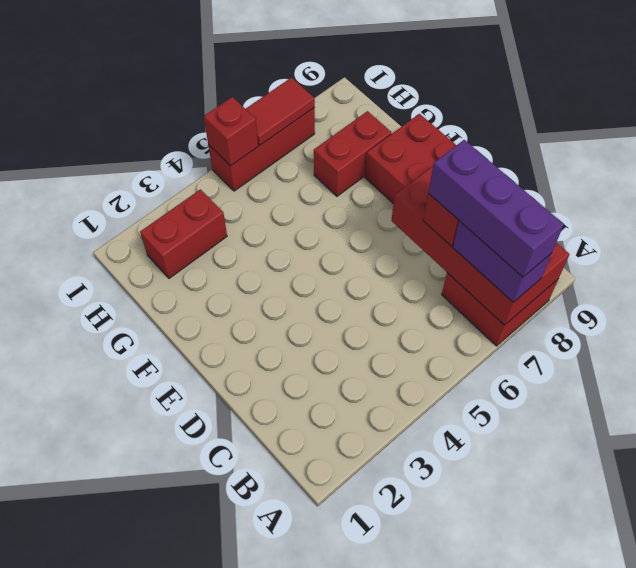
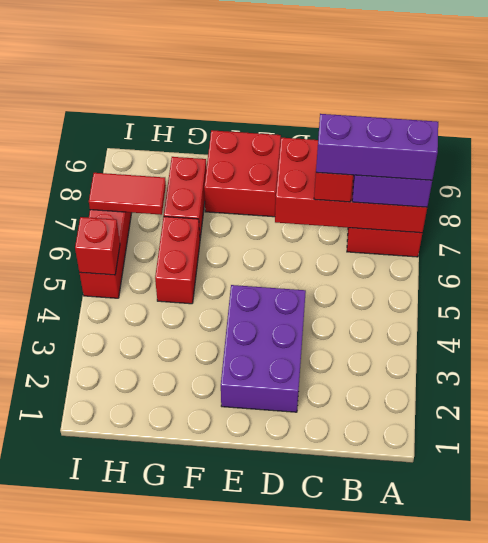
none -> purple 2x3 brick [221,285,306,412]
red 1x2 brick [140,189,227,278] -> red 1x2 brick moved to [155,217,200,304]
red 1x2 tile [246,78,315,145] -> red 1x2 tile turned to [89,173,166,215]

